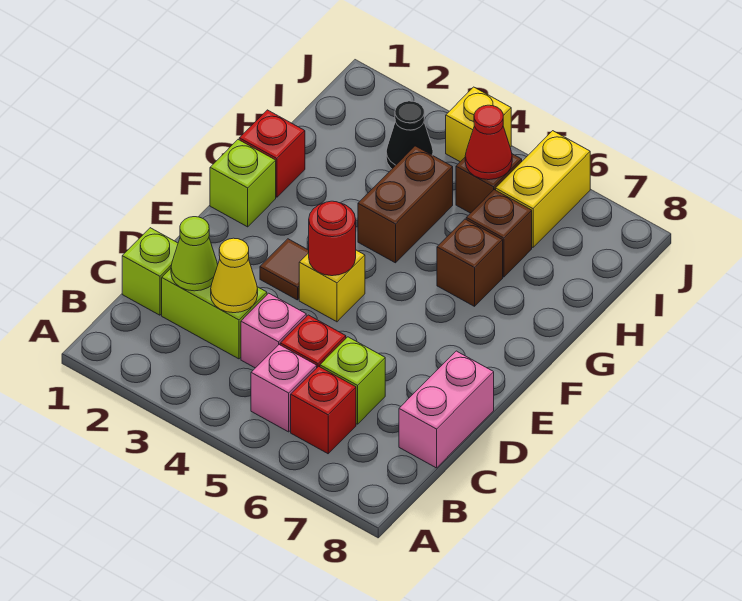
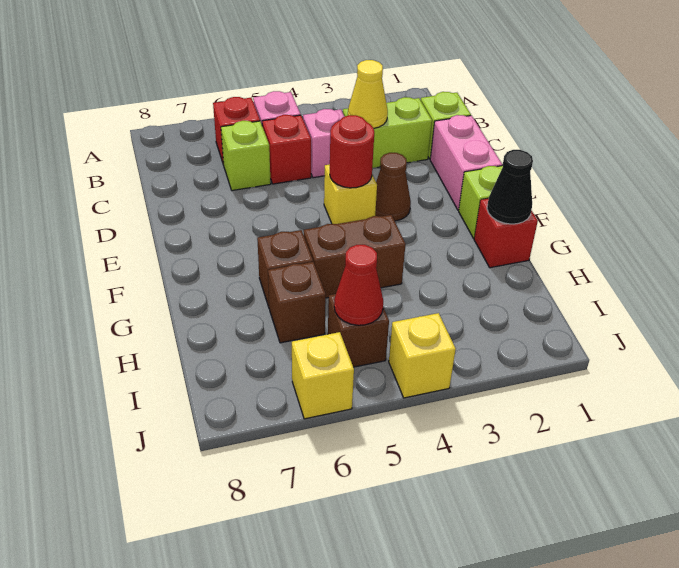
lime 1x1 cone [171,217,218,291] -> none
pink 1x2 brick [399,351,494,468] -> pink 1x2 brick moved to [430,115,502,210]
brown 1x1 tile [260,239,309,300] -> brown 1x1 cone [375,153,411,221]
brown 1x2 brick [358,146,453,263] -> brown 1x2 brick turned to [304,215,406,298]
black 1x1 cone [386,101,433,169] -> black 1x1 cone moved to [487,150,533,224]
yellow 1x2 brick [496,131,590,247] -> yellow 1x1 brick [292,332,354,419]

